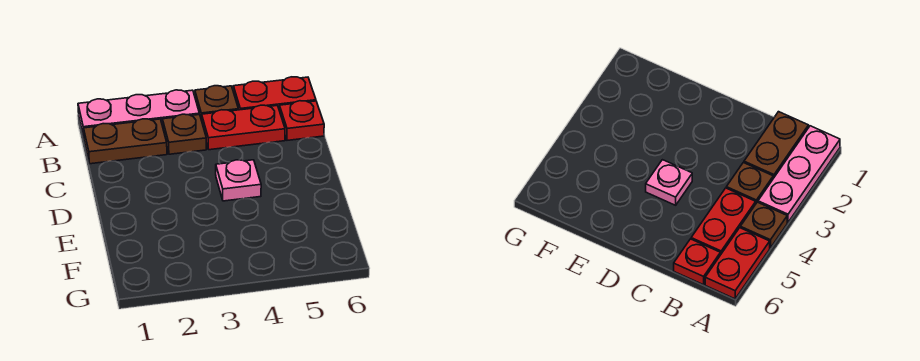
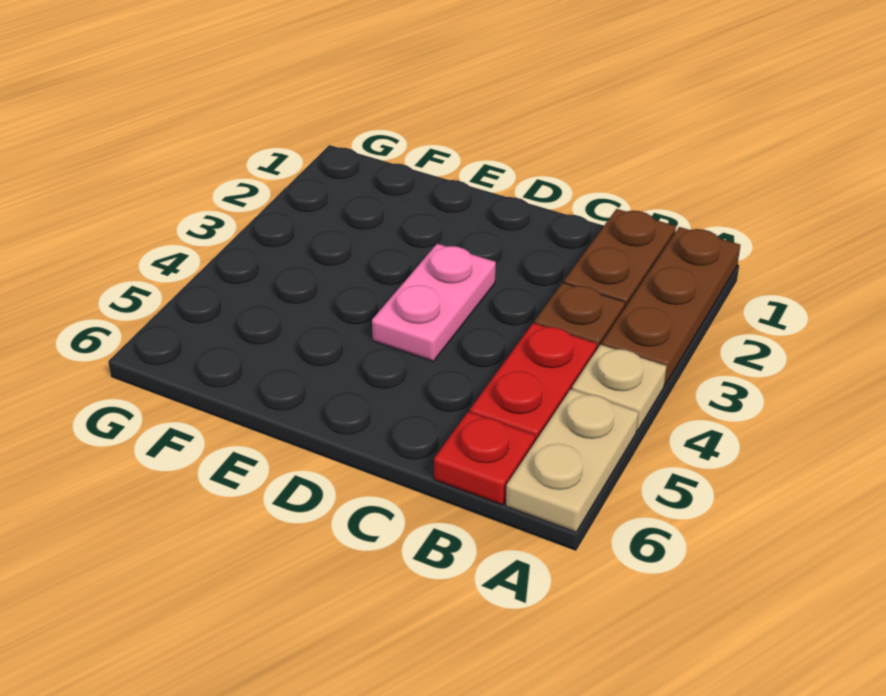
pink 1x3 plate [78,90,199,137] -> brown 1x3 plate [602,227,740,385]
brown 1x1 plate [195,86,238,120] -> tan 1x1 plate [572,345,667,431]
red 1x2 plate [233,77,316,110] -> tan 1x2 plate [506,389,639,532]
pink 1x1 plate [216,160,261,201] -> pink 1x2 plate [372,244,496,361]

